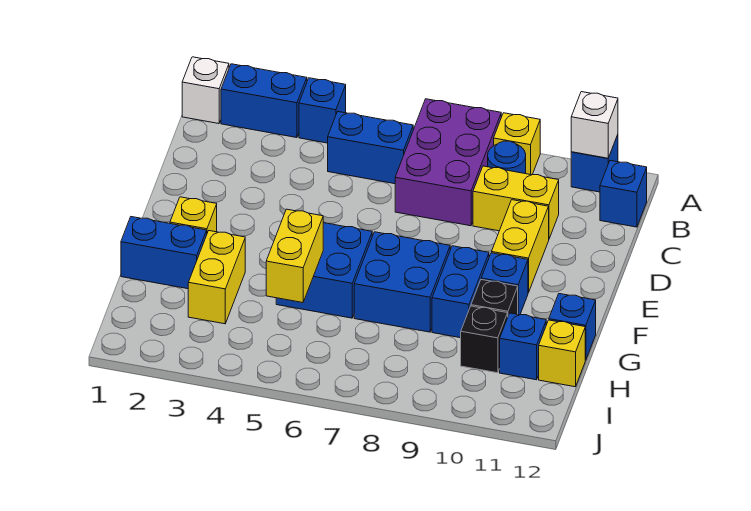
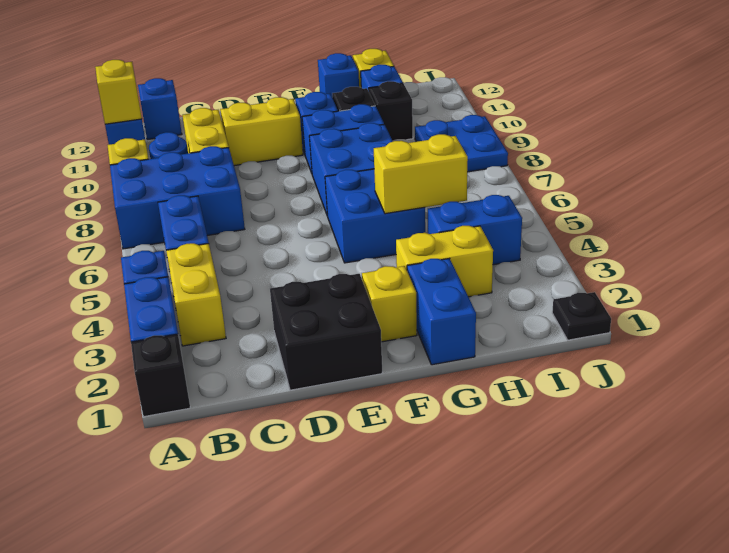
white 1x1 brick [182,57,229,124] -> black 1x1 brick [131,334,190,417]
purple 2x3 brick [395,99,501,226] -> blue 2x3 brick [110,146,245,249]
white 1x1 brick [571,92,618,158] -> yellow 1x1 brick [95,60,142,124]
none -> yellow 1x2 brick [166,243,226,346]
none -> black 2x2 brick [270,274,382,390]
none -> blue 1x2 brick [428,195,522,265]
none -> blue 2x2 plate [415,115,508,172]
none -> black 1x1 plate [552,292,611,340]

